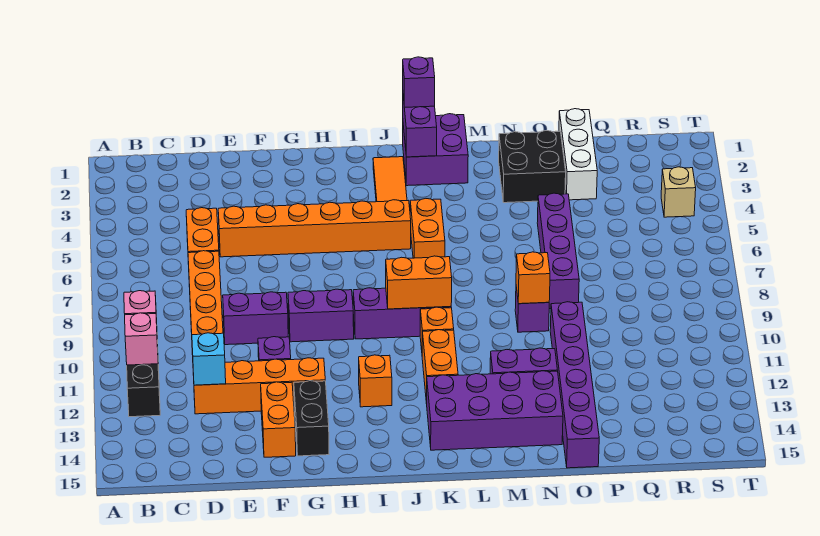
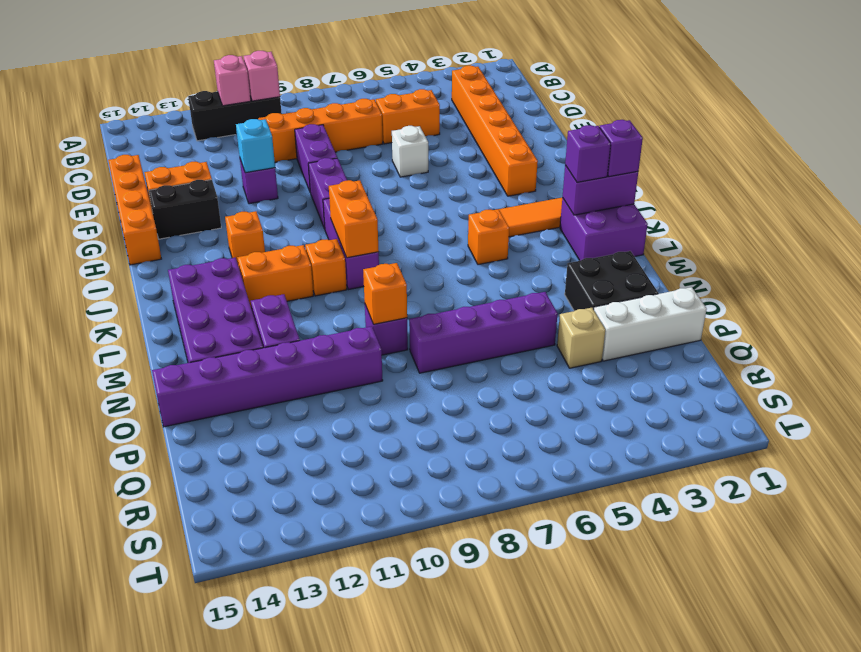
orange 1x4 brick [193,358,325,414] -> orange 1x4 brick moved to [108,155,161,265]
cyan 1x1 brick [192,333,226,385] -> cyan 1x1 brick moved to [236,119,275,173]
orange 1x6 brick [218,200,411,257] -> orange 1x6 brick moved to [452,66,538,196]
none -> white 1x1 brick [392,126,428,177]
none -> purple 1x1 brick [565,125,611,182]
orange 1x2 brick [410,199,445,258] -> orange 1x1 brick [468,209,509,265]
tan 1x1 brick [661,167,696,217] -> tan 1x1 brick moved to [557,308,605,368]

